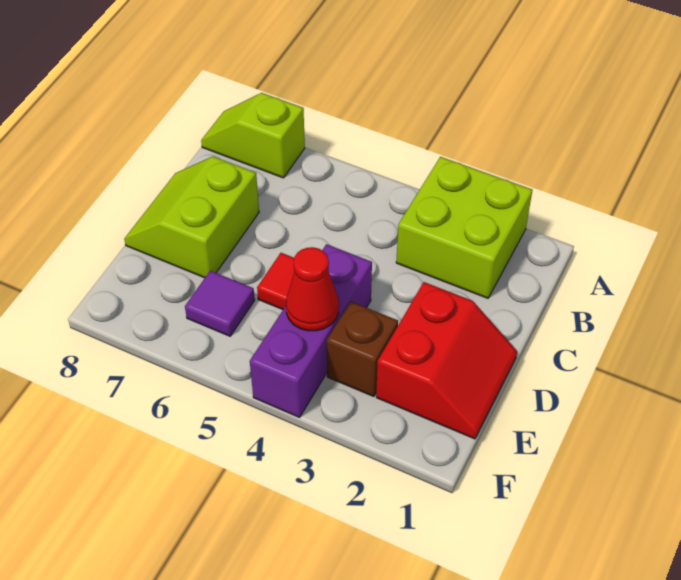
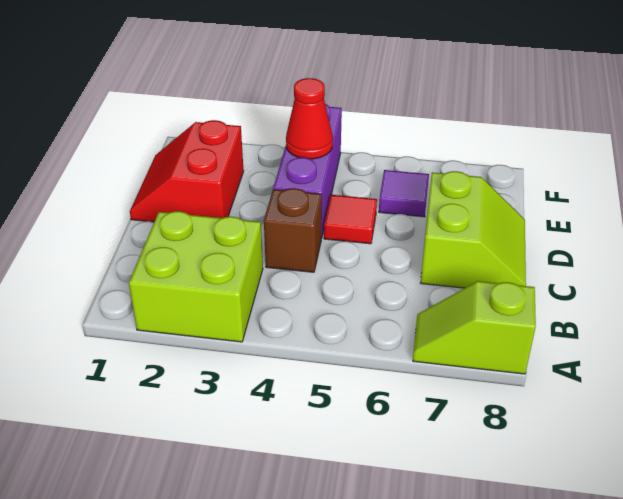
lime 1x2 slope [201,93,305,178] -> lime 1x2 slope turned to [413,281,536,374]
brown 1x1 brick [327,302,398,396] -> brown 1x1 brick moved to [264,188,322,272]

